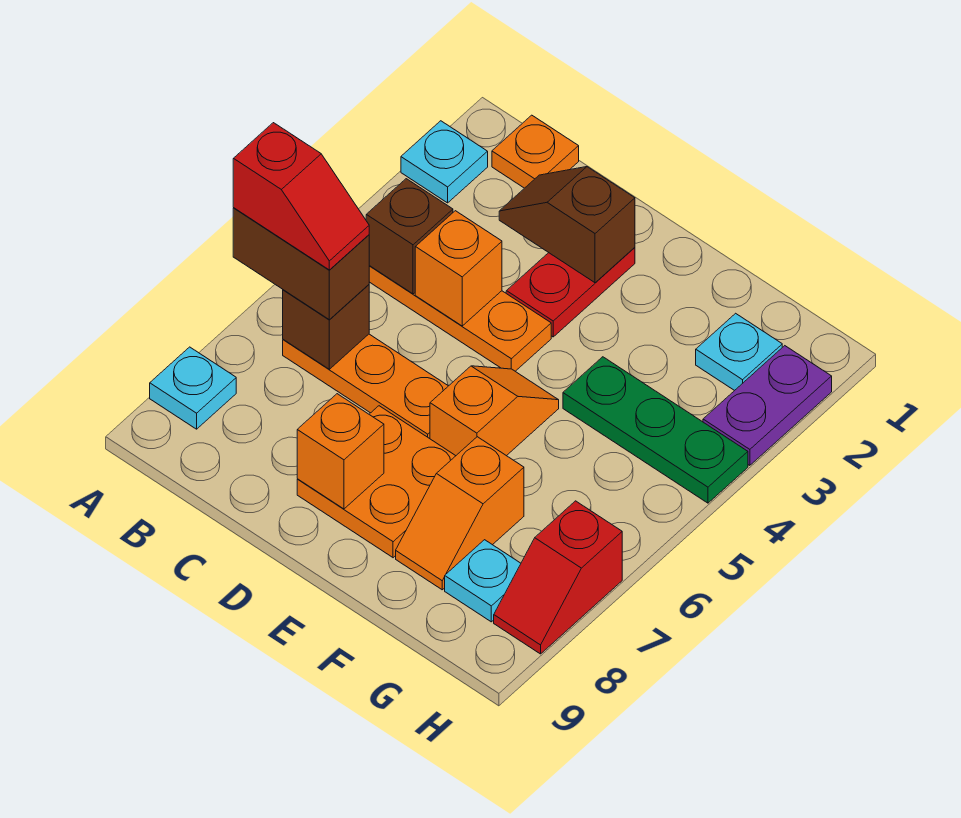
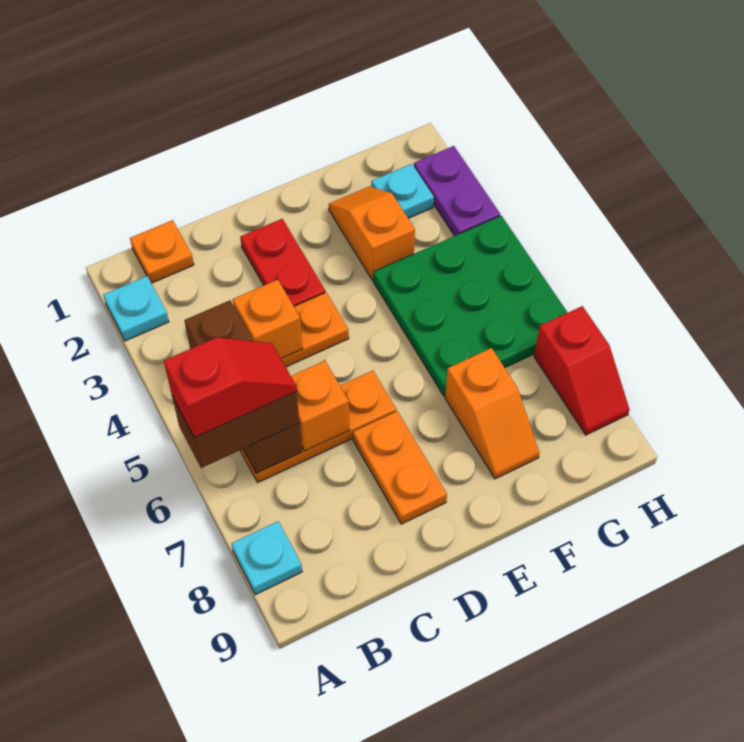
brown 1x2 slope [499,167,635,283] -> none
orange 2x2 plate [297,406,455,558] -> orange 1x2 plate [353,411,447,524]
orange 1x1 brick [297,394,384,509] -> orange 1x1 brick moved to [291,361,350,451]
orange 1x2 slope [430,366,559,456] -> orange 1x2 slope moved to [329,187,415,280]
green 1x3 plate [563,357,748,503] -> green 3x3 plate [373,216,568,396]
cyan 1x1 plate [445,540,521,622] -> none

